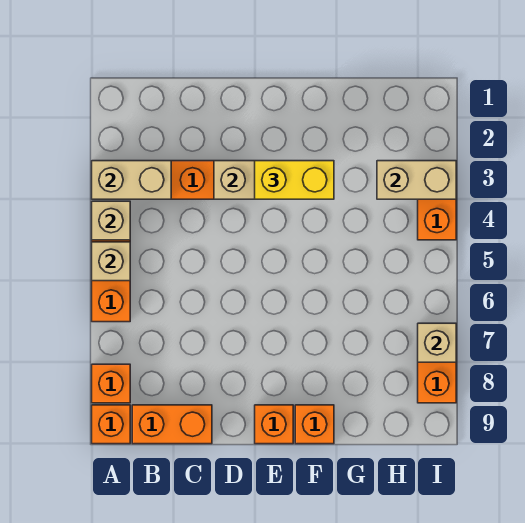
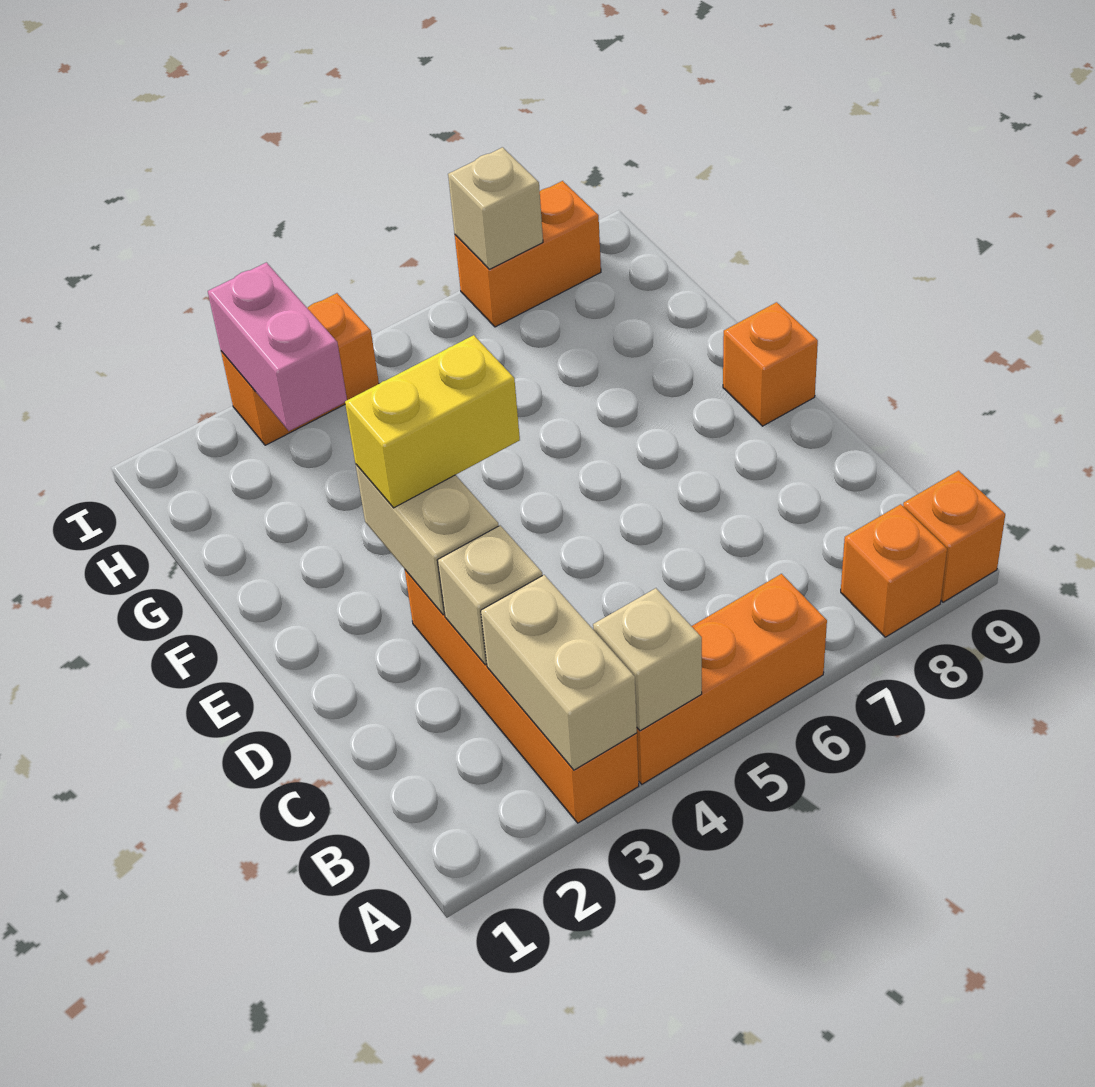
tan 1x1 brick [92,242,130,281] -> tan 1x1 brick moved to [437,525,542,665]
orange 1x2 brick [132,405,212,444] -> none
yellow 1x2 brick [255,161,334,199] -> yellow 1x2 brick turned to [345,335,520,508]
orange 1x1 brick [295,405,334,444] -> none
tan 1x2 brick [377,161,456,199] -> pink 1x2 brick [208,262,347,431]

